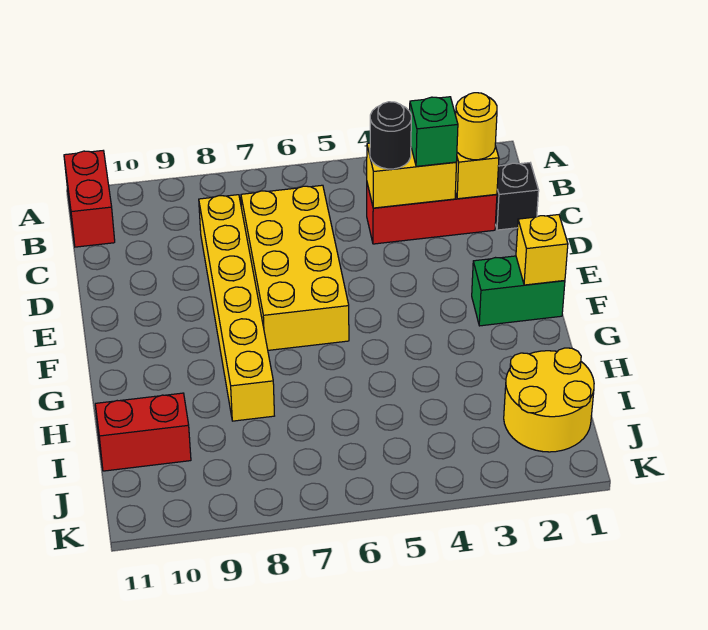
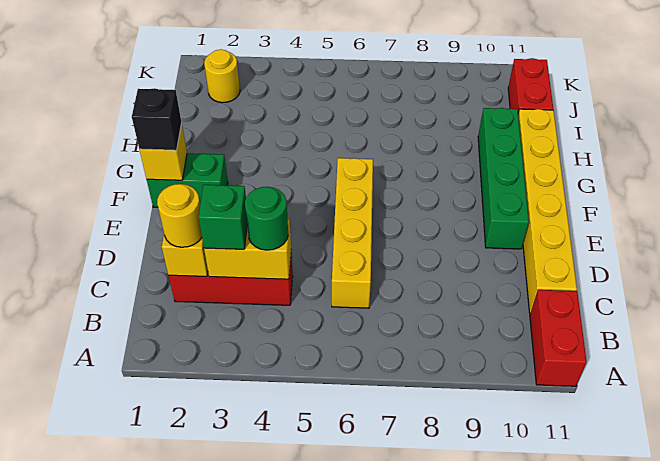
black 1x1 brick [495,163,539,230] -> black 1x1 brick moved to [132,88,182,150]
black 1x1 round brick [370,102,411,169] -> green 1x1 round brick [245,187,288,250]
yellow 2x4 brick [241,185,349,350] -> yellow 1x4 brick [332,158,373,308]
yellow 1x6 brick [199,195,274,421] -> yellow 1x6 brick moved to [518,109,577,313]
none -> green 1x4 brick [478,108,529,249]
yellow 2x2 round brick [504,348,594,452] -> yellow 1x1 round brick [204,50,240,103]
red 1x2 brick [95,393,191,471] -> red 1x2 brick turned to [508,58,553,113]

